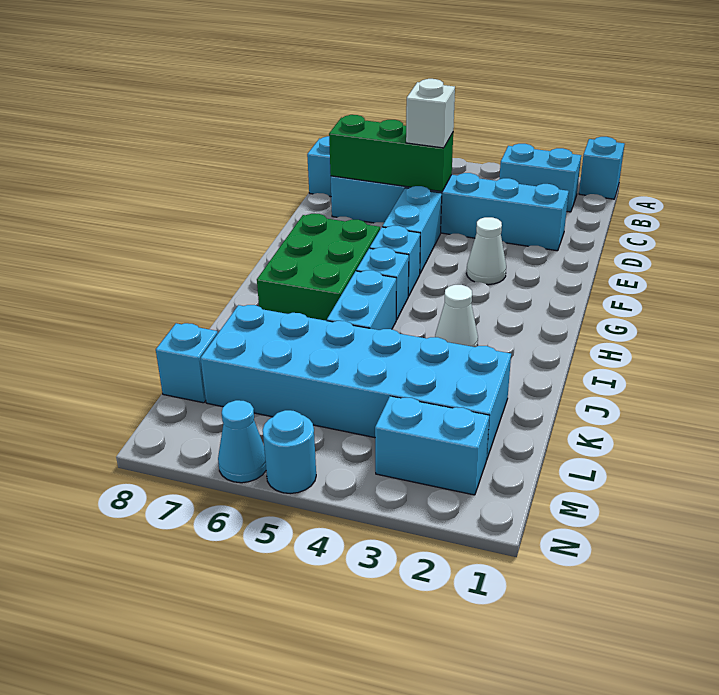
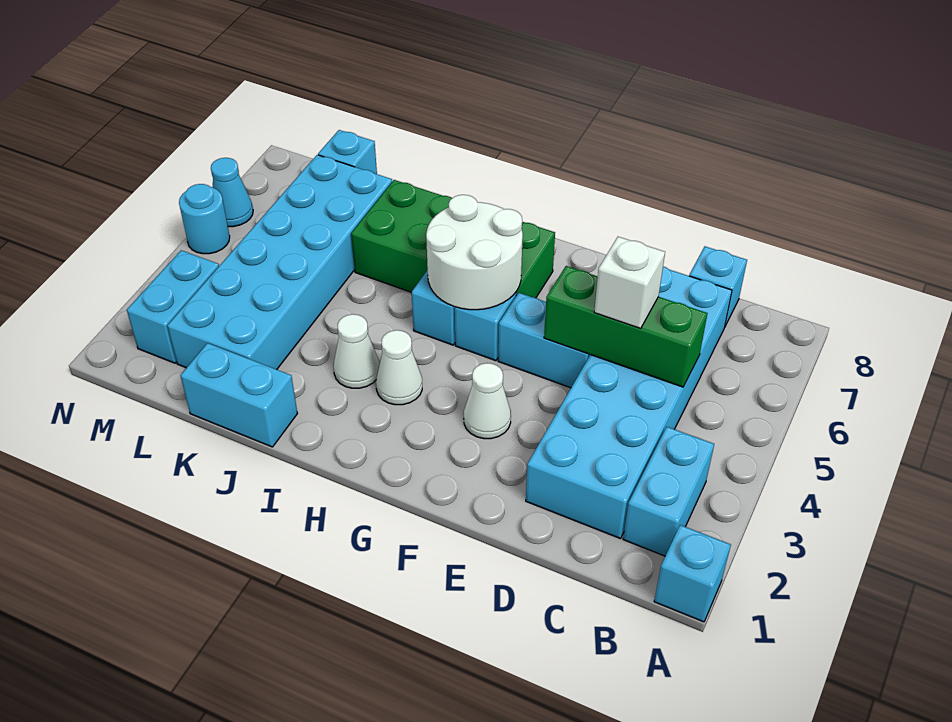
cyan 1x6 brick [331,173,569,251] -> cyan 2x6 brick [526,267,732,539]
green 1x3 brick [329,115,453,192] -> green 1x3 brick turned to [544,266,707,387]
none -> white 2x2 round brick [426,195,523,310]
green 2x3 brick [257,214,380,321] -> green 2x4 brick [351,180,555,298]
none -> white 1x1 cone [376,330,422,405]
cyan 1x2 brick [327,270,396,330] -> cyan 1x2 brick moved to [180,343,297,447]

